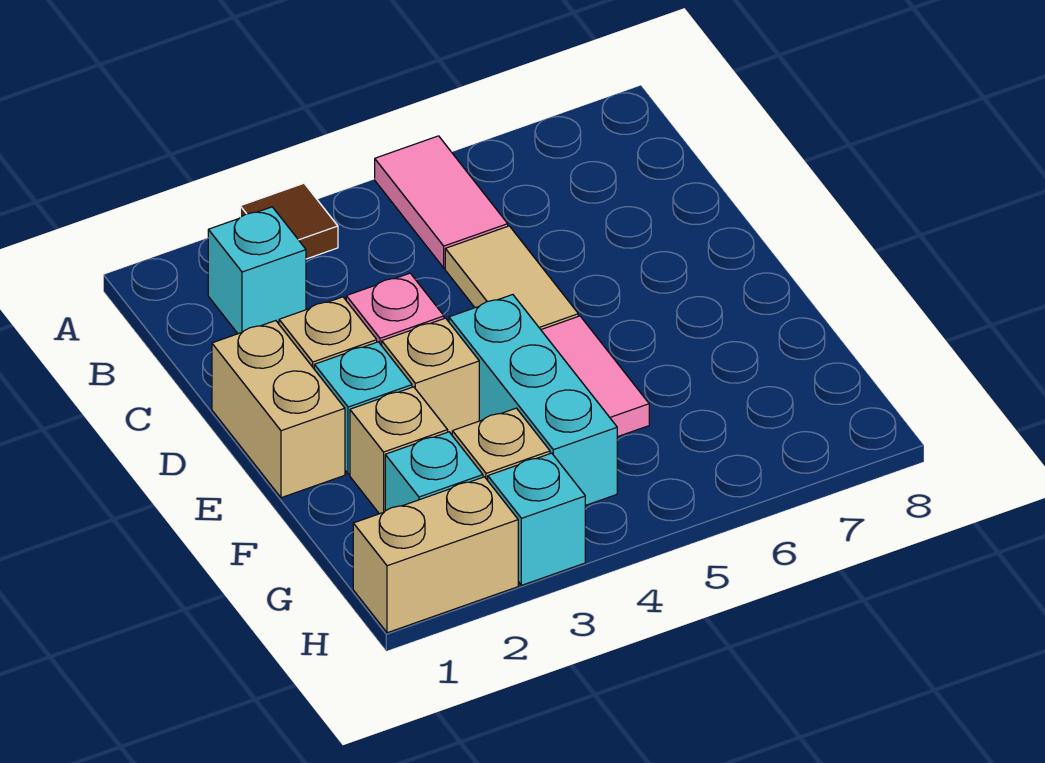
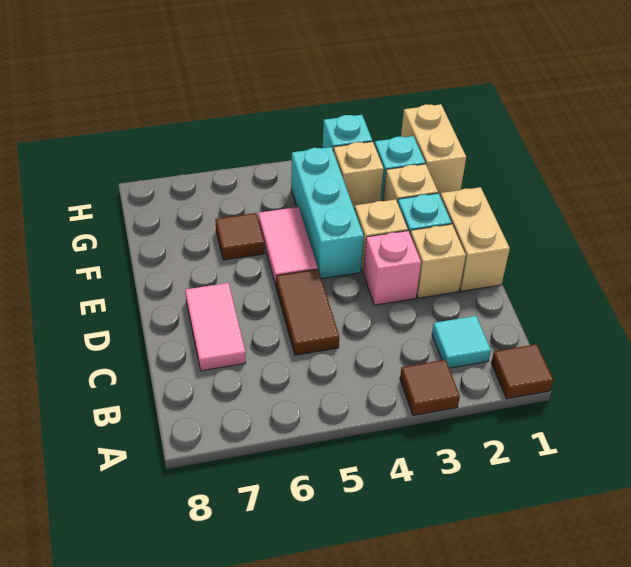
none -> brown 1x1 tile [491,344,553,399]
pink 1x2 tile [375,136,508,268] -> pink 1x2 tile moved to [185,283,246,371]
cyan 1x1 brick [208,207,306,334] -> cyan 1x1 tile [432,316,491,368]
tan 1x2 tile [445,226,578,329] -> brown 1x2 tile [276,269,339,355]
none -> brown 1x1 tile [215,213,264,260]
tan 1x2 brick [353,477,518,633] -> tan 1x2 brick turned to [401,104,466,195]

